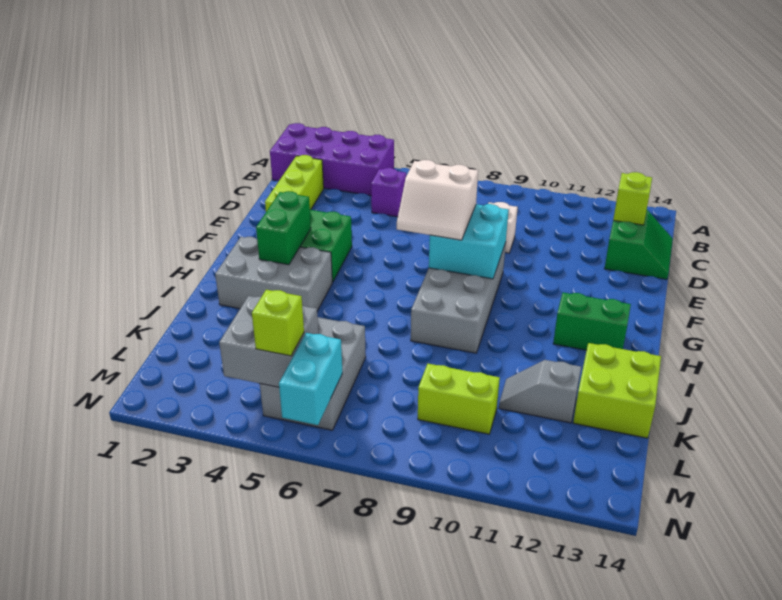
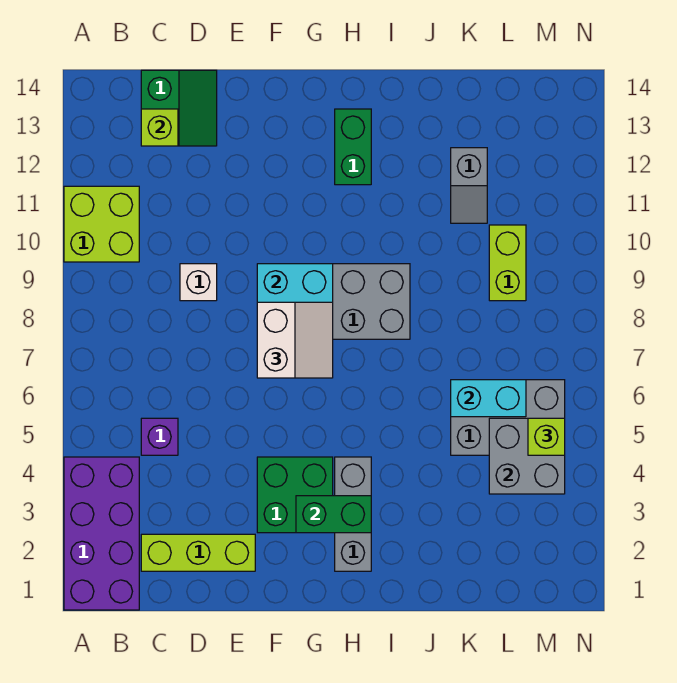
green 2x2 slope [604,210,673,279] -> green 2x2 slope turned to [141,70,217,146]
grey 2x3 brick [215,237,332,311] -> grey 1x3 brick [335,457,371,571]
lime 2x2 brick [573,343,661,438] -> lime 2x2 brick moved to [64,186,139,262]
cyan 1x2 brick [279,333,342,425] -> cyan 1x2 brick moved to [451,380,526,417]

